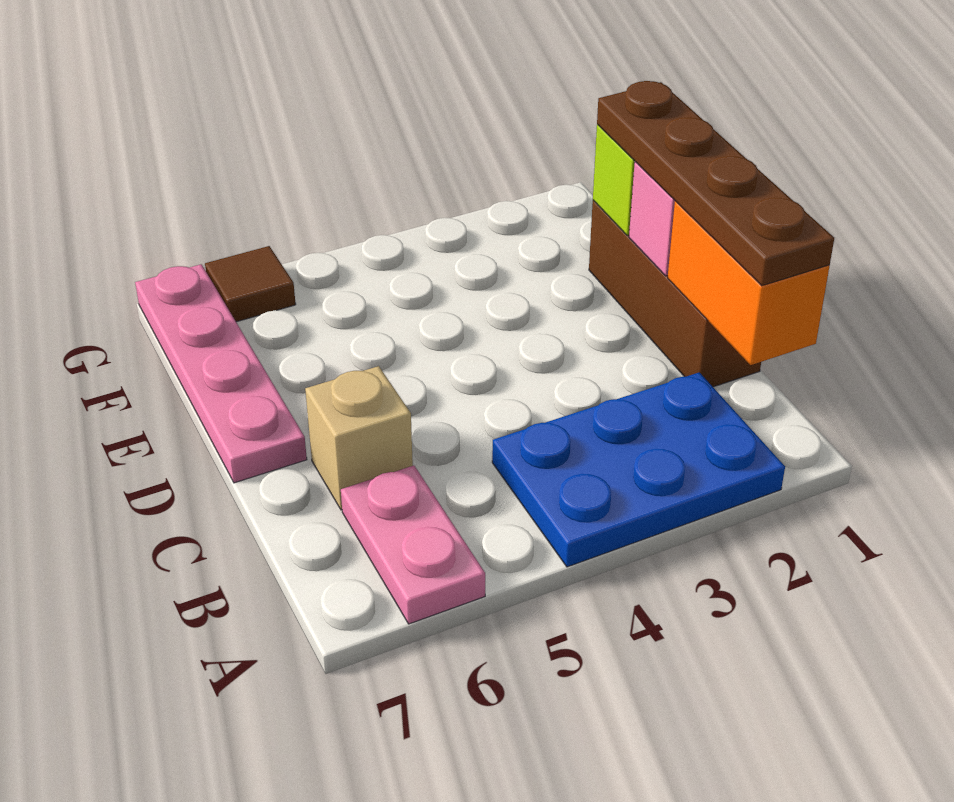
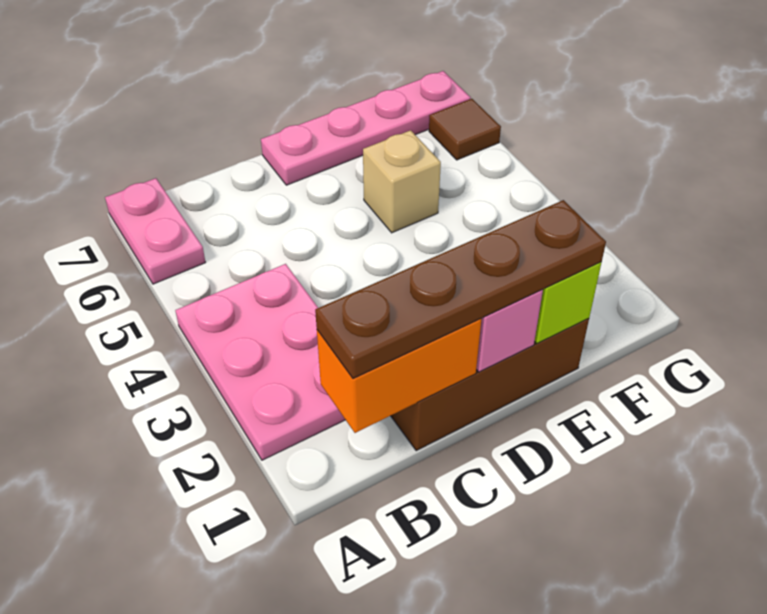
blue 2x3 plate [492,372,785,567] -> pink 2x3 plate [175,264,345,460]
pink 1x2 plate [341,466,485,624] -> pink 1x2 plate turned to [105,178,206,284]
tan 1x1 brick [305,366,413,510] -> tan 1x1 brick moved to [363,130,441,233]

